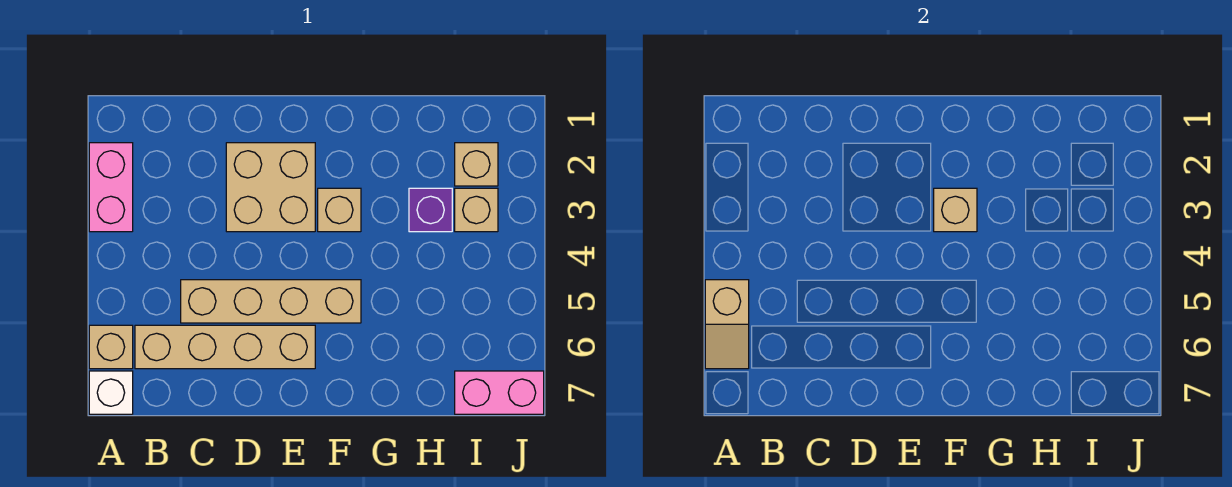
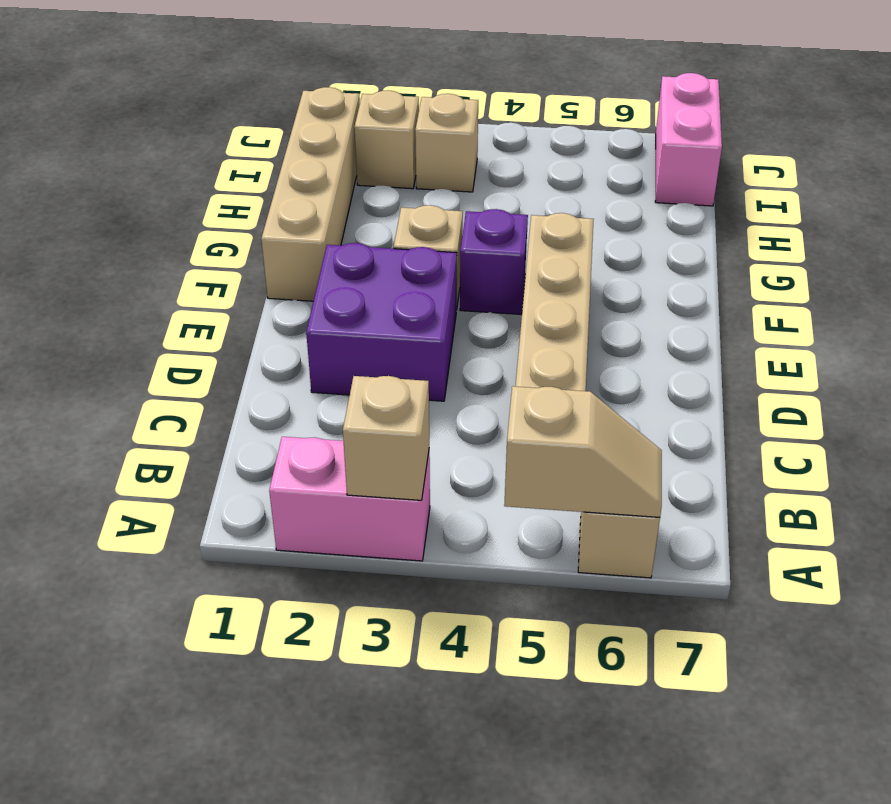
white 1x1 brick [89,371,133,414] -> none
tan 1x4 brick [135,325,315,369] -> tan 1x4 brick moved to [261,87,360,301]
tan 2x2 brick [226,143,315,232] -> purple 2x2 brick [306,243,457,401]
tan 1x1 brick [934,188,977,232] -> tan 1x1 brick moved to [343,376,429,500]
purple 1x1 brick [409,188,452,232] -> purple 1x1 brick moved to [460,209,528,314]

